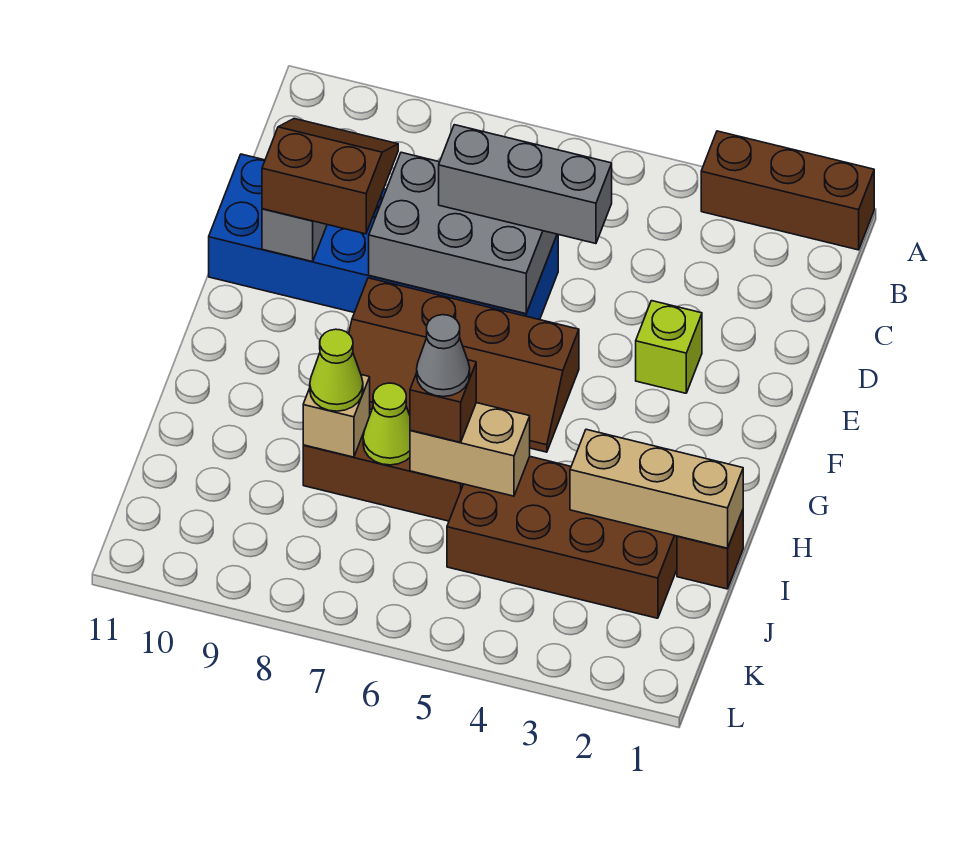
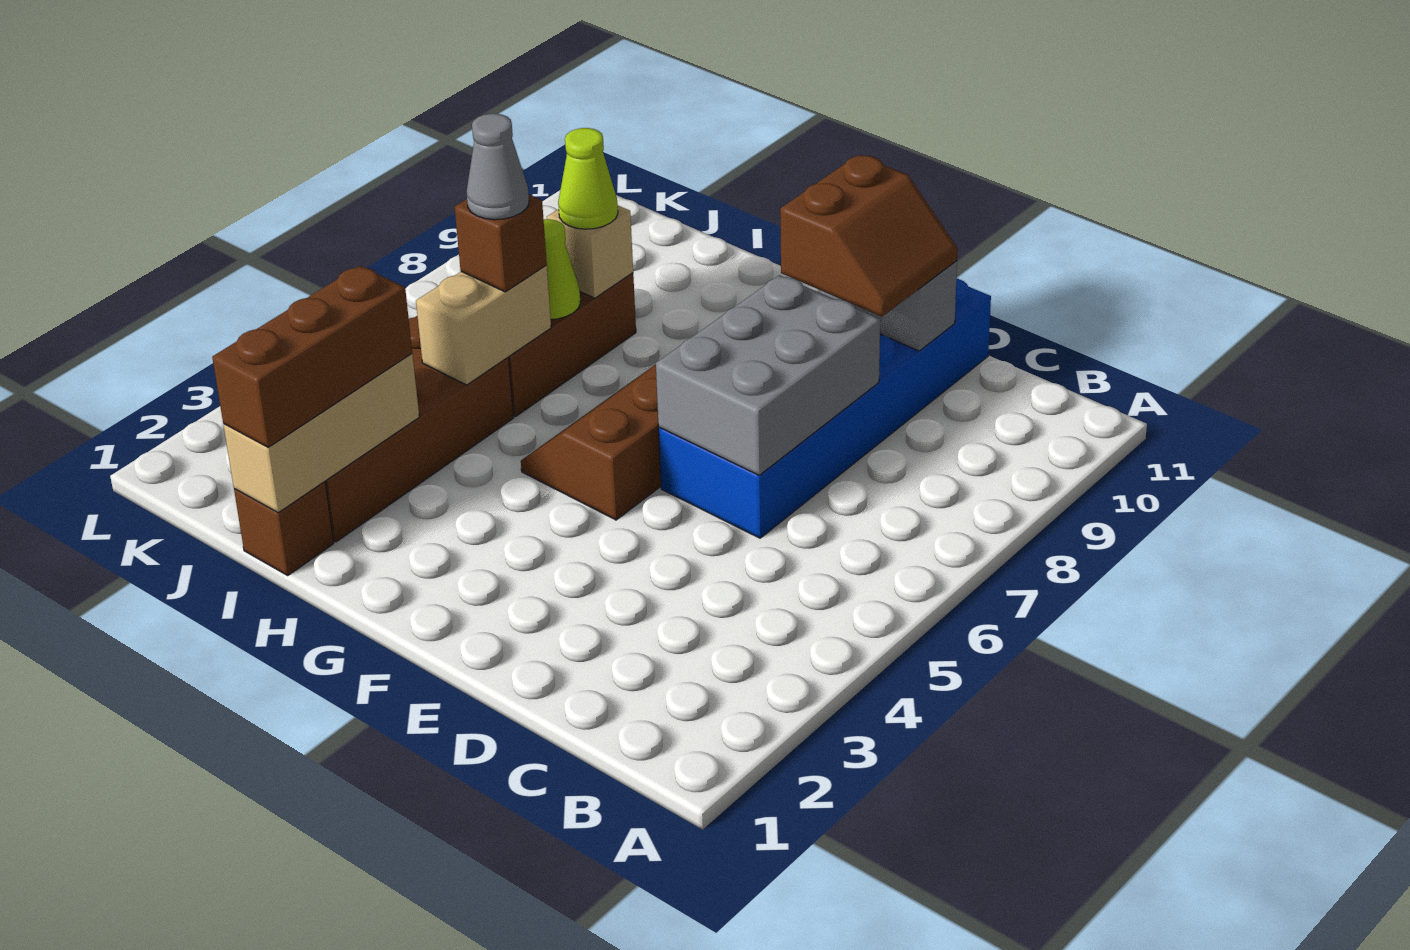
brown 1x3 brick [701,131,874,250] -> brown 1x3 brick moved to [212,266,412,447]
grey 1x3 brick [439,125,612,244] -> none
lime 1x1 brick [636,301,702,393] -> none

